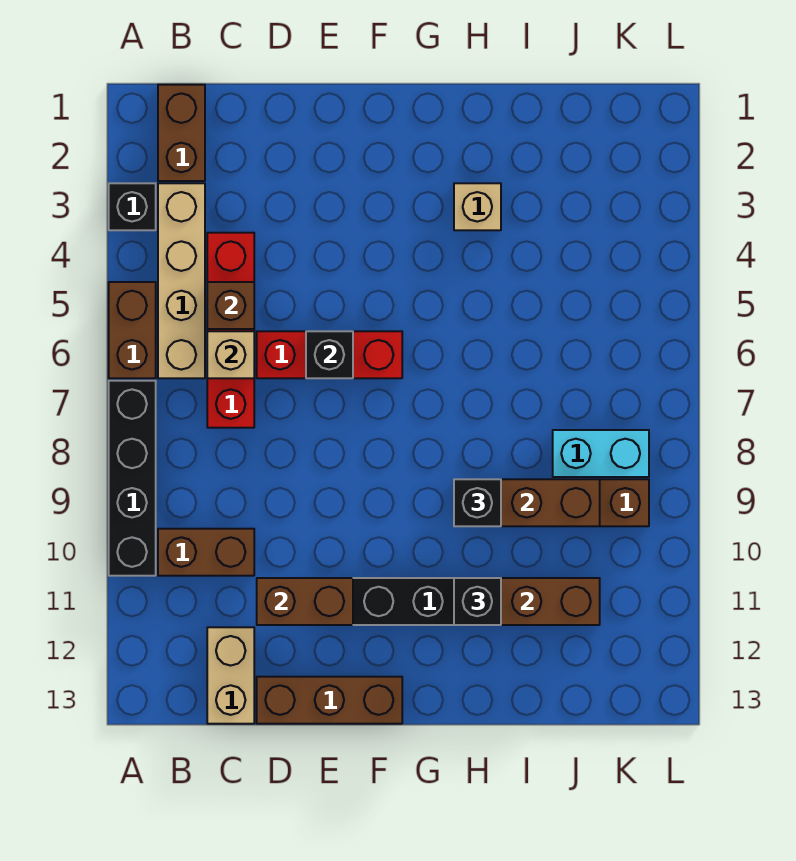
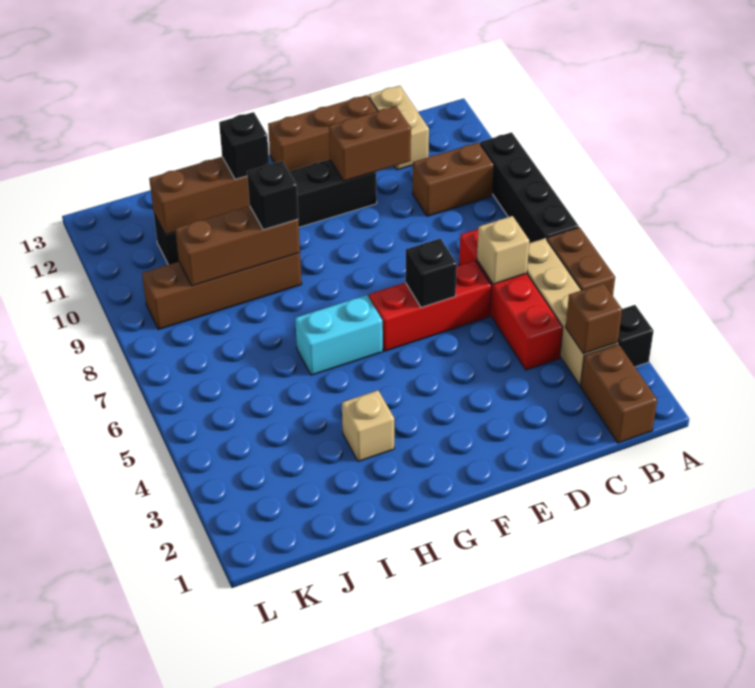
brown 1x1 brick [207,282,254,329] -> brown 1x1 brick moved to [566,283,622,354]
cyan 1x2 brick [553,430,649,477] -> cyan 1x2 brick moved to [295,295,383,375]

